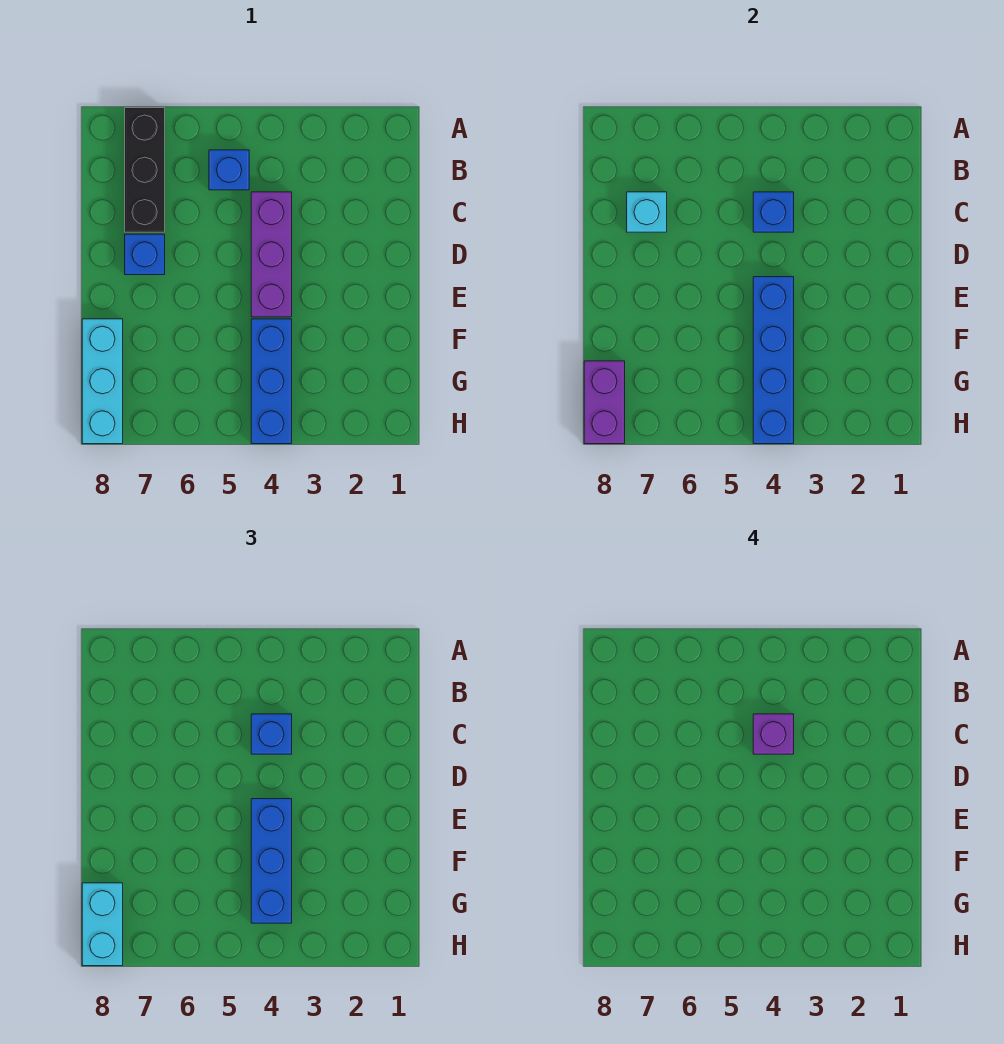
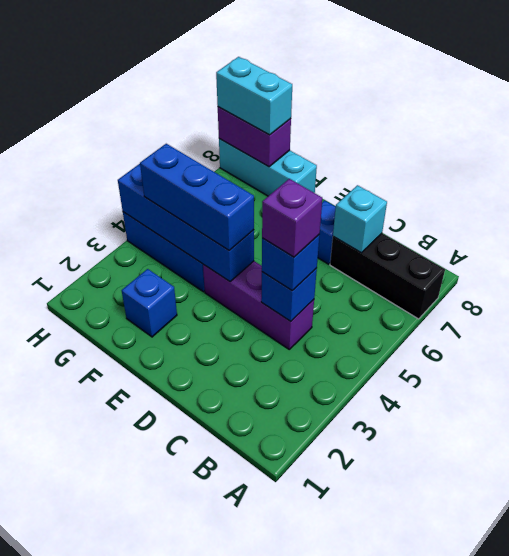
blue 1x1 brick [209,150,249,190] -> blue 1x1 brick moved to [122,269,177,337]

